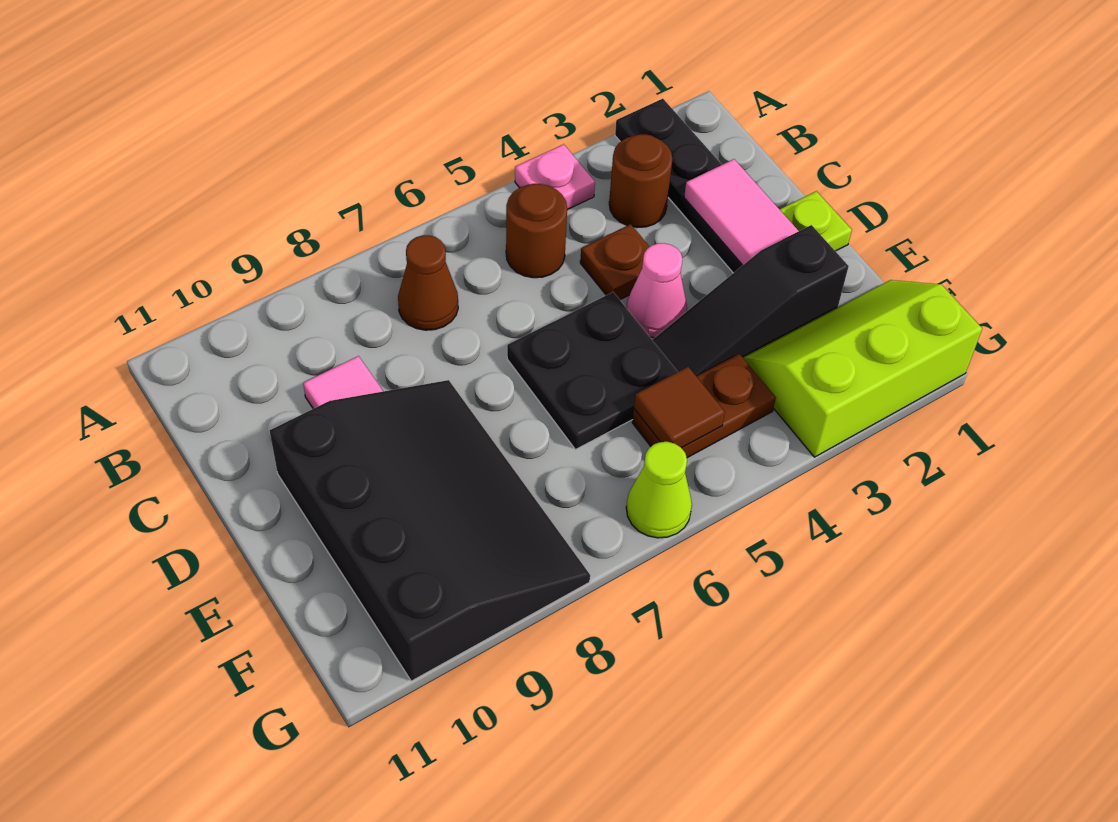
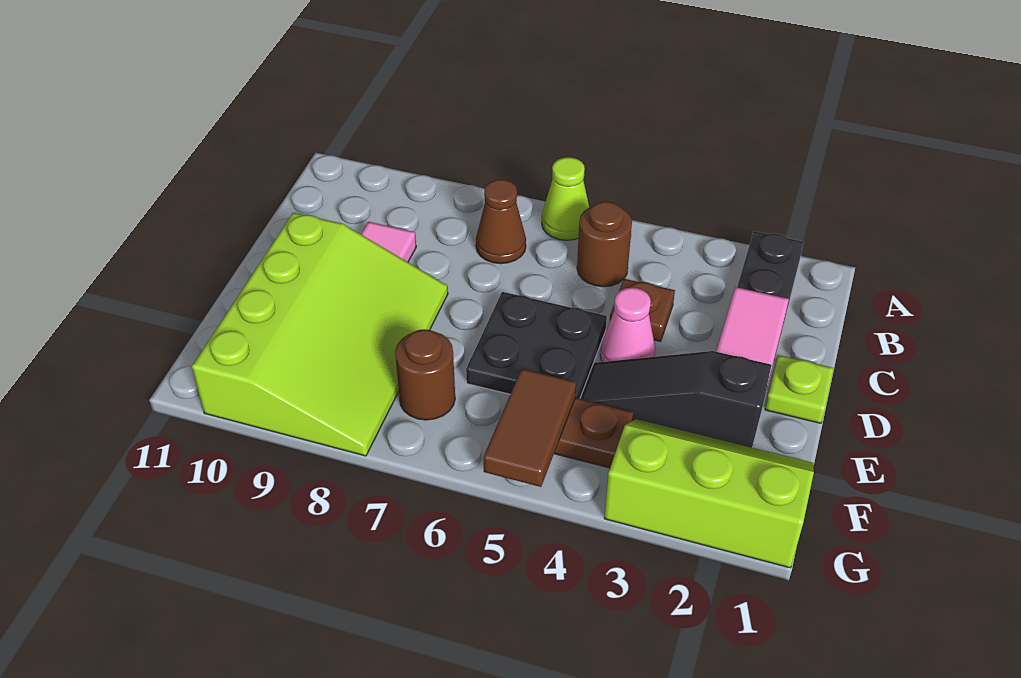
pink 1x1 plate [515,144,595,210] -> none
brown 1x1 round brick [609,134,673,228] -> brown 1x1 round brick moved to [395,329,455,420]
black 3x4 slope [269,380,590,681] -> lime 3x4 slope [192,213,448,456]
brown 1x1 tile [634,367,725,448] -> brown 1x2 tile [483,369,576,487]
lime 1x1 cone [626,442,692,538] -> lime 1x1 cone moved to [542,157,589,240]

